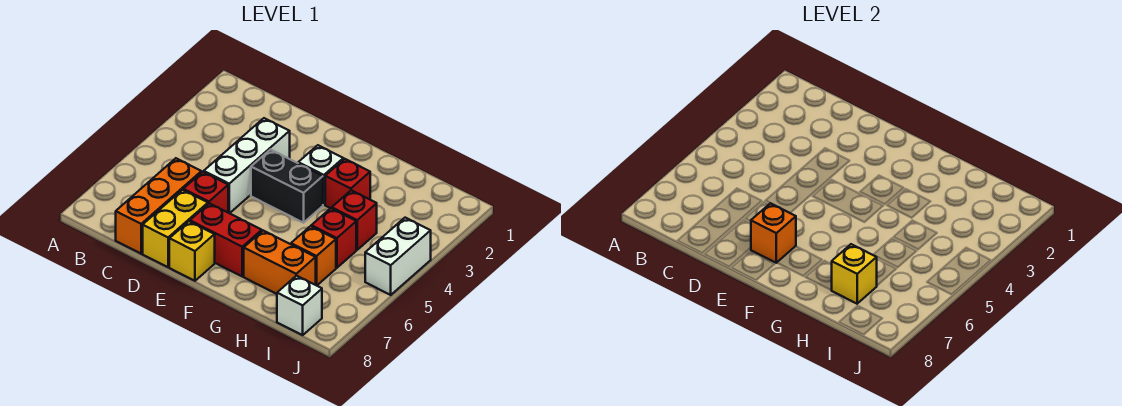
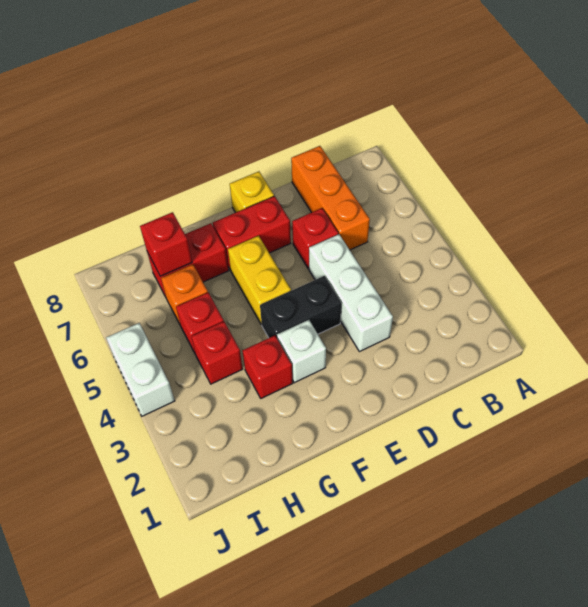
yellow 1x2 brick [143,190,208,267] -> yellow 1x2 brick moved to [228,236,291,324]
orange 1x1 brick [751,203,796,263] -> none
orange 1x2 brick [244,231,316,294] -> red 1x2 brick [147,223,229,297]
yellow 1x1 brick [832,244,877,304] -> red 1x1 brick [140,212,192,276]
white 1x1 brick [277,276,322,335] -> none

